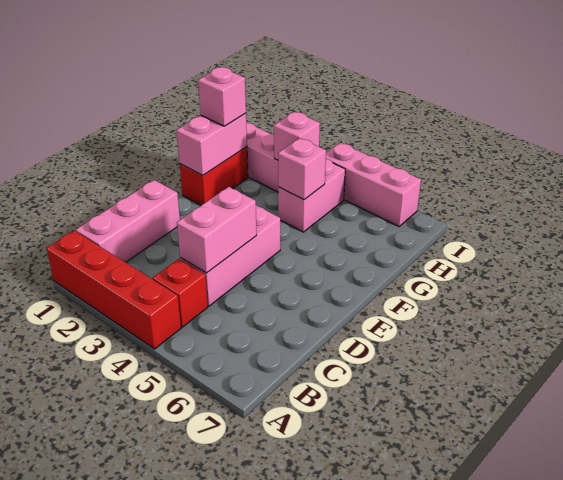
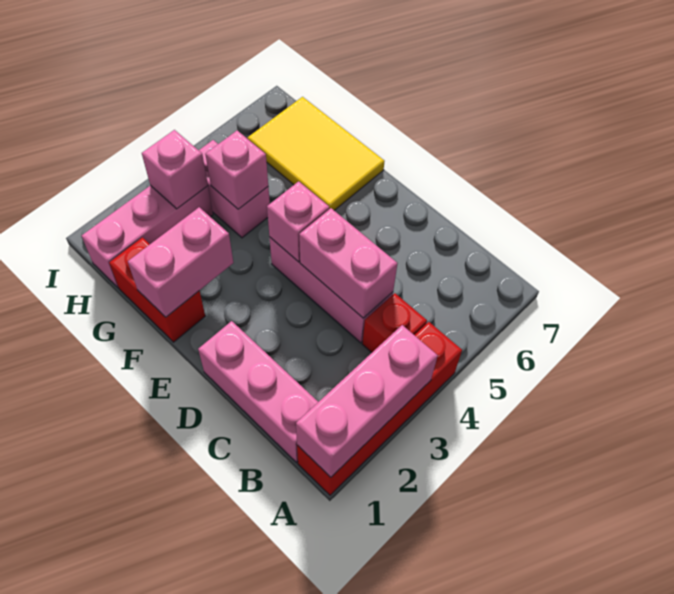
pink 1x2 brick [177,113,247,175] -> pink 1x2 brick turned to [128,207,233,317]
none -> yellow 2x3 tile [248,97,385,210]
pink 1x1 brick [198,67,246,126] -> pink 1x1 brick moved to [267,181,329,262]
pink 1x3 brick [326,143,421,226] -> pink 1x3 brick moved to [296,325,438,477]

